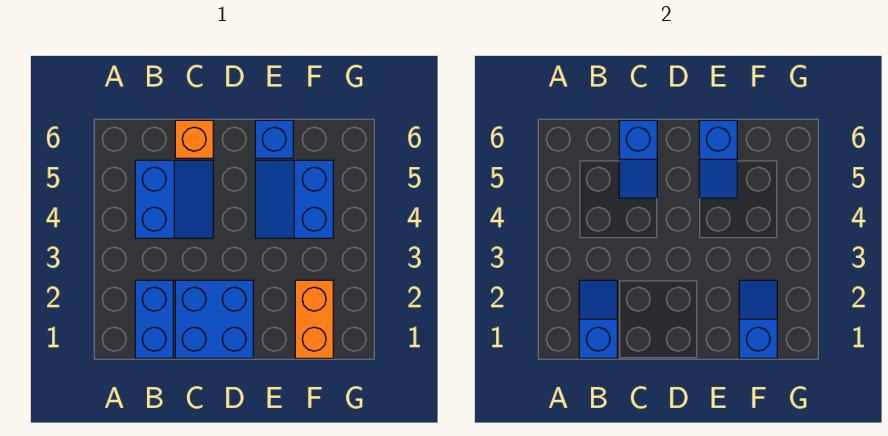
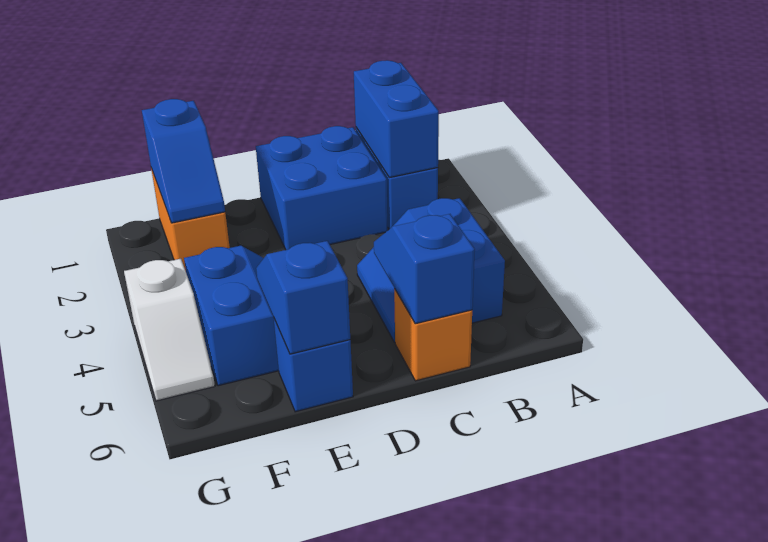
blue 1x2 slope [579,280,617,358] -> blue 1x2 brick [354,60,439,178]
none -> white 1x2 slope [124,259,215,401]

